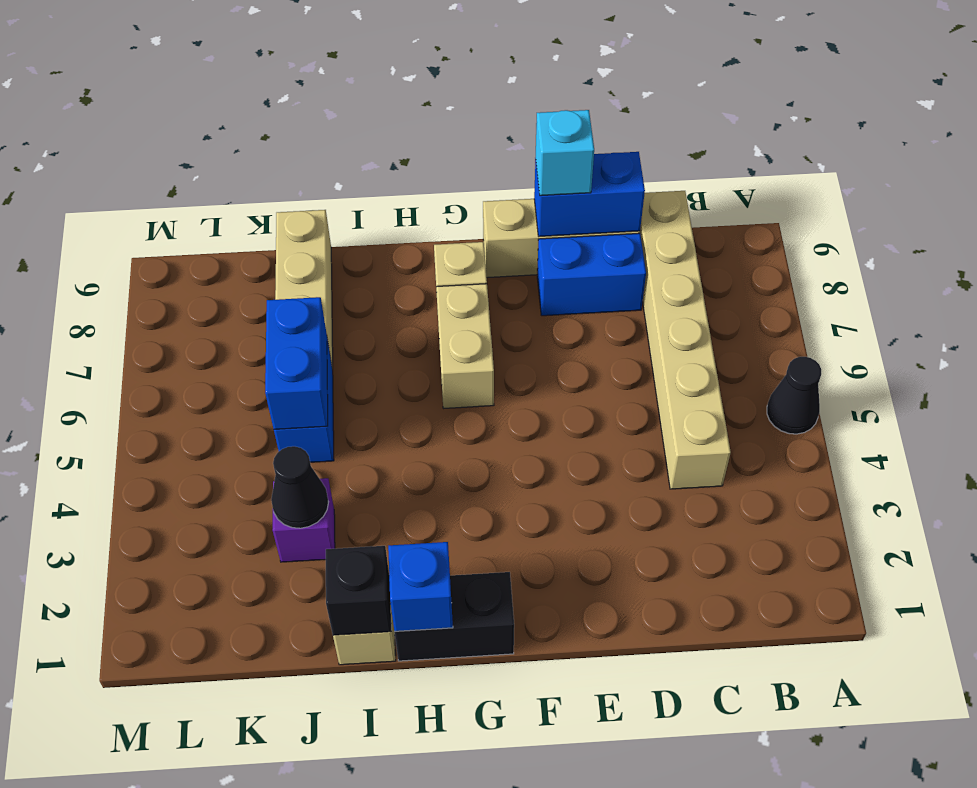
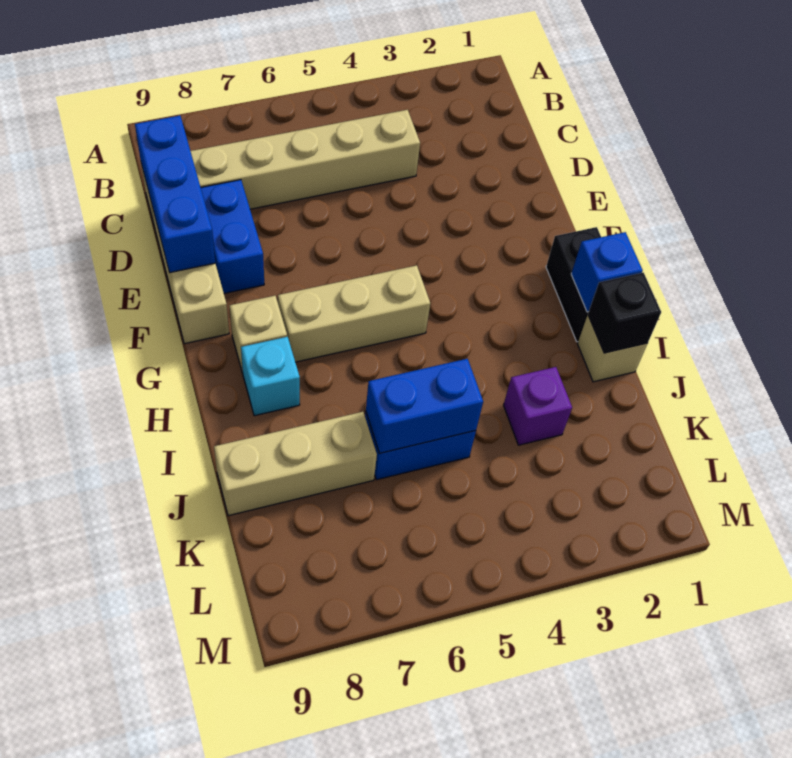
black 1x1 cone [767,357,821,434] -> none
blue 1x2 brick [534,152,645,236] -> blue 1x3 brick [135,116,215,273]
cyan 1x1 brick [536,110,594,196] -> cyan 1x1 brick moved to [241,337,300,416]
tan 1x2 brick [436,284,494,408] -> tan 1x3 brick [278,265,430,362]
black 1x1 cone [271,446,329,528] -> none

